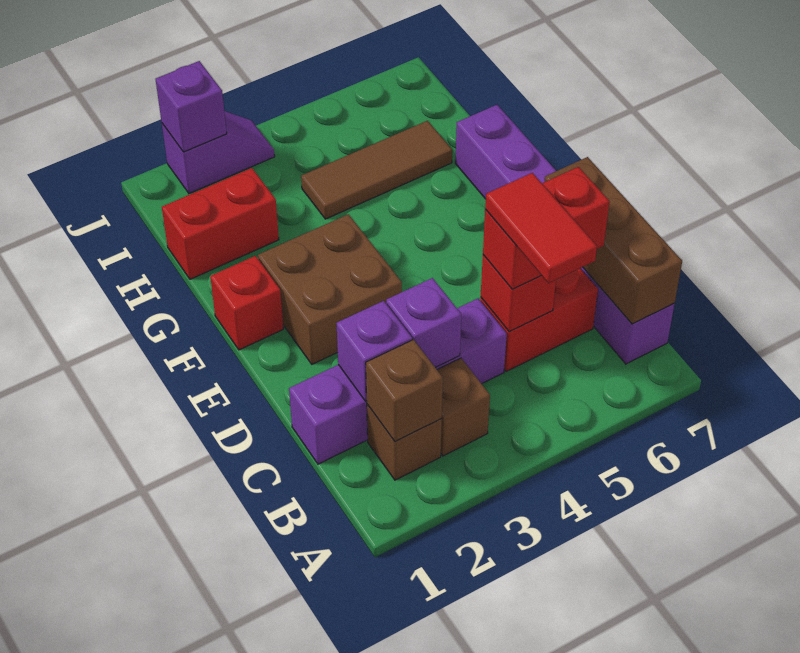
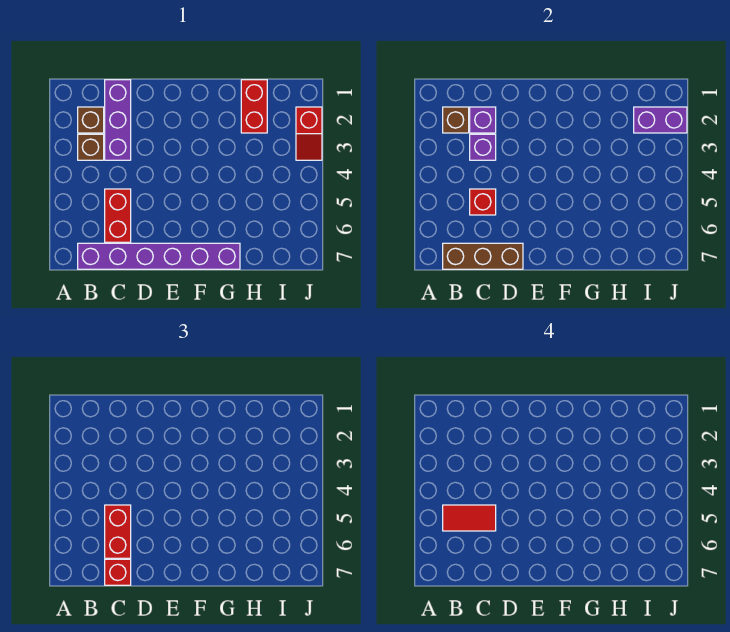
purple 1x4 brick [289,298,507,464] -> purple 1x3 brick [105,80,131,160]
brown 2x2 brick [258,214,402,364] -> none
red 1x1 brick [210,256,283,350] -> red 1x1 brick moved to [105,559,131,585]
brown 1x3 tile [301,121,452,219] -> none
purple 1x2 slope [162,111,275,193] -> red 1x2 slope [296,107,322,160]
purple 1x1 brick [155,61,227,152] -> purple 1x2 brick [634,107,687,133]

